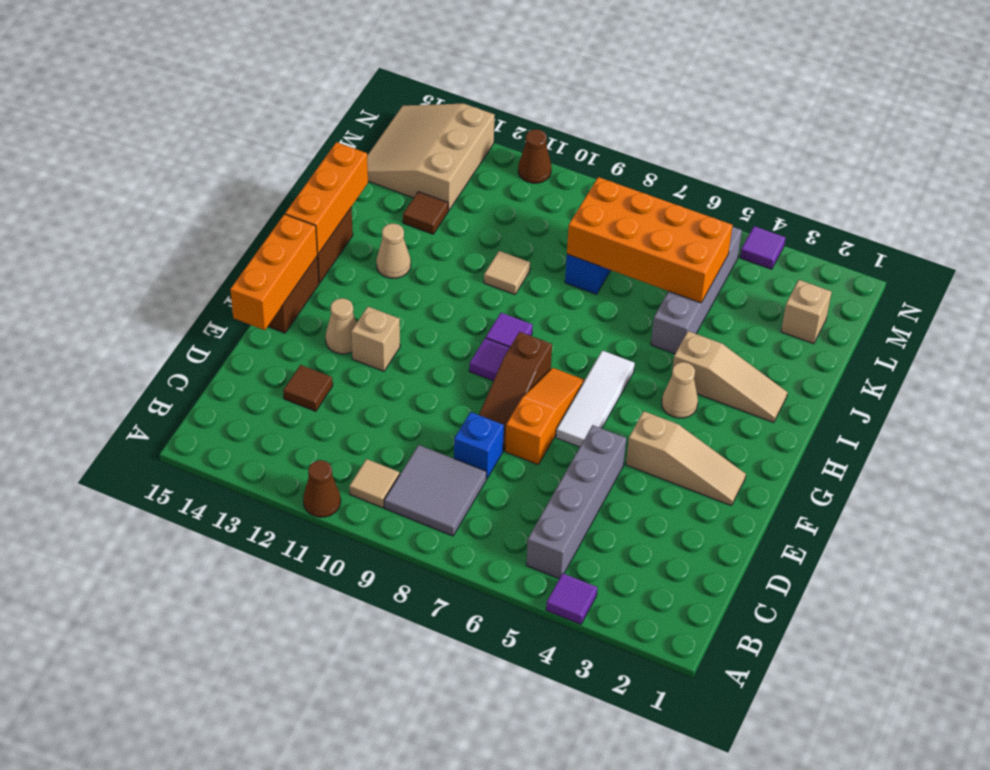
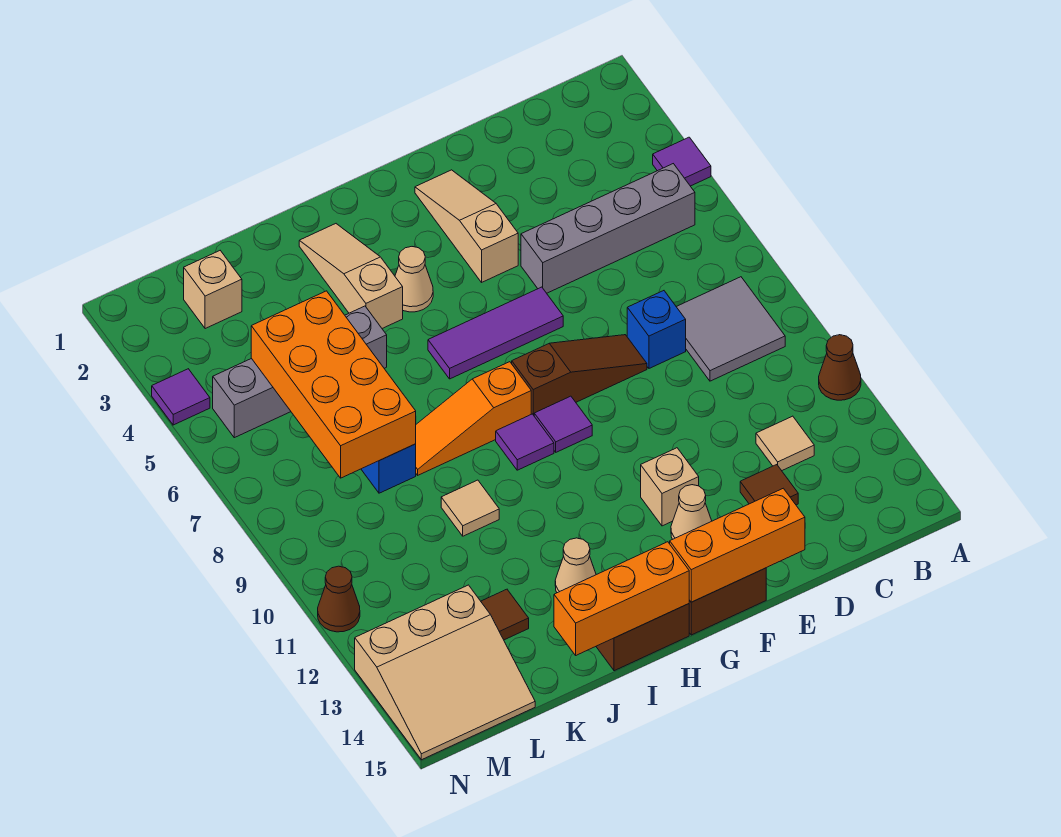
tan 1x1 tile [349,459,400,508] -> tan 1x1 tile moved to [756,416,814,471]
orange 1x3 slope [505,368,585,465] -> orange 1x3 slope moved to [416,362,531,475]
white 1x3 tile [556,350,635,447] -> purple 1x3 tile [428,287,563,379]

